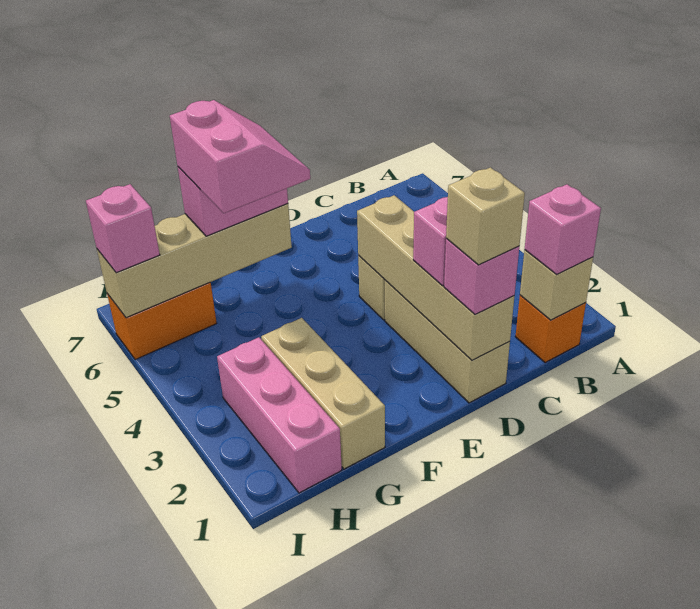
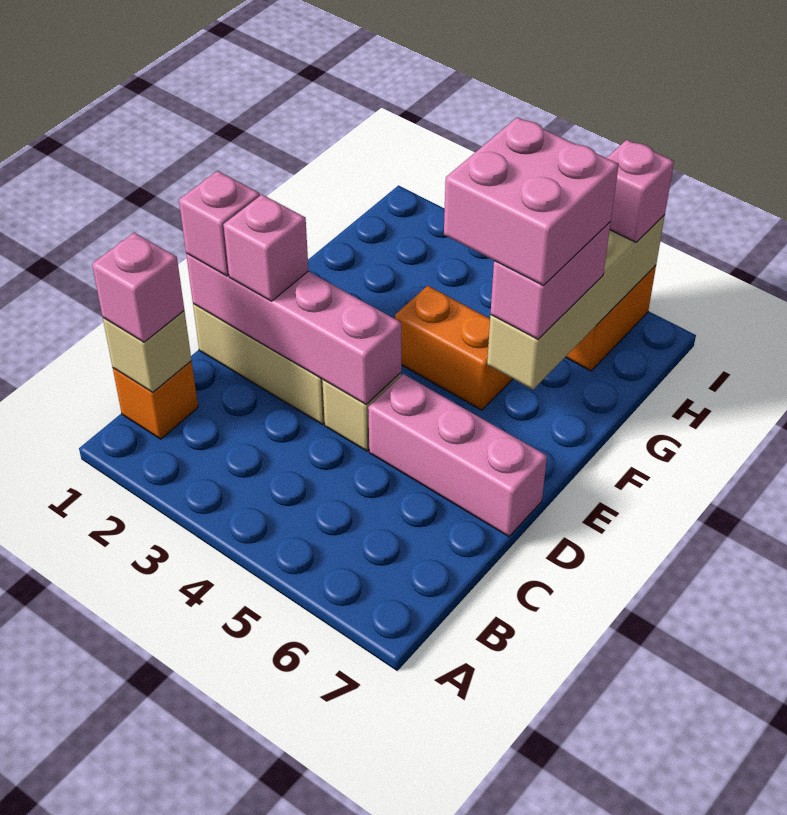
tan 1x4 brick [357,195,514,360] -> pink 1x4 brick [186,253,401,404]
tan 1x1 brick [446,167,525,265] -> none
none -> orange 1x2 brick [395,286,513,410]
pink 2x2 slope [170,100,310,213] -> pink 2x2 brick [444,117,619,285]
tan 1x3 brick [261,318,385,469] -> none
pink 1x3 brick [217,337,342,493] -> pink 1x3 brick moved to [368,374,547,536]

